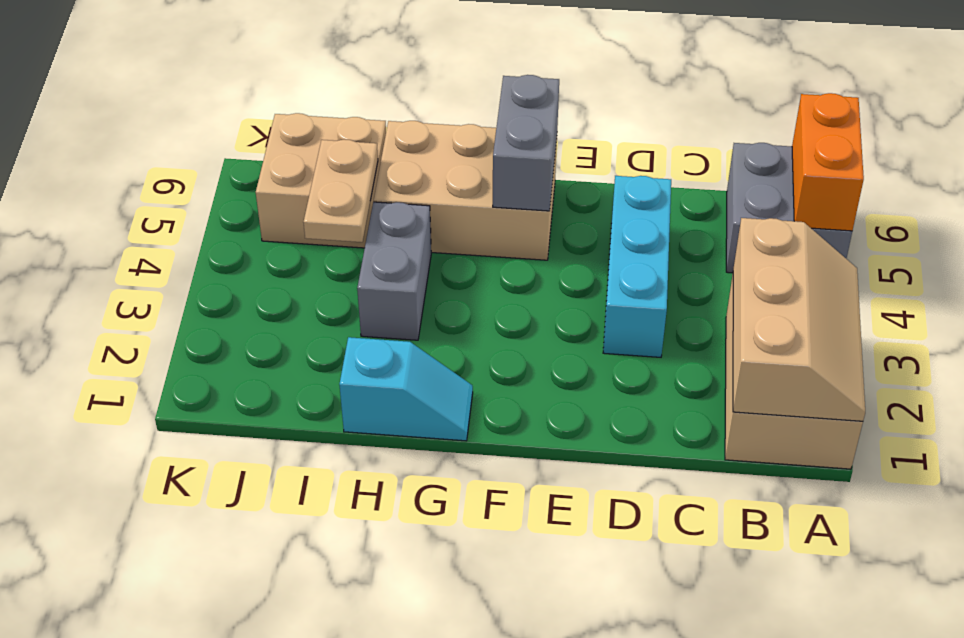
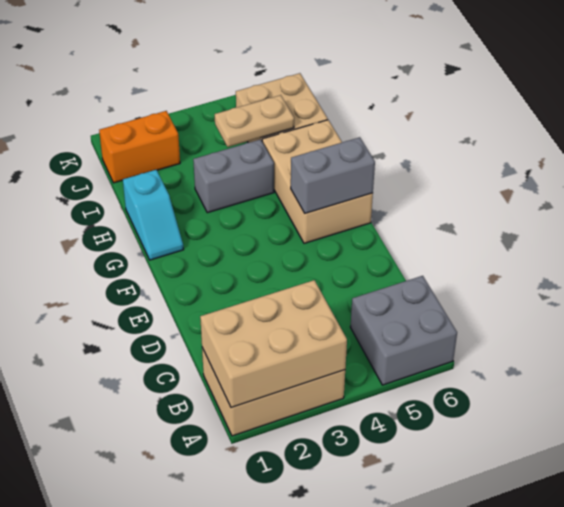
tan 2x3 slope [733,218,865,421] -> tan 2x3 brick [200,280,347,408]
orange 1x2 brick [792,93,864,231] -> orange 1x2 brick moved to [99,111,180,183]
cyan 1x3 brick [603,176,671,357] -> none

